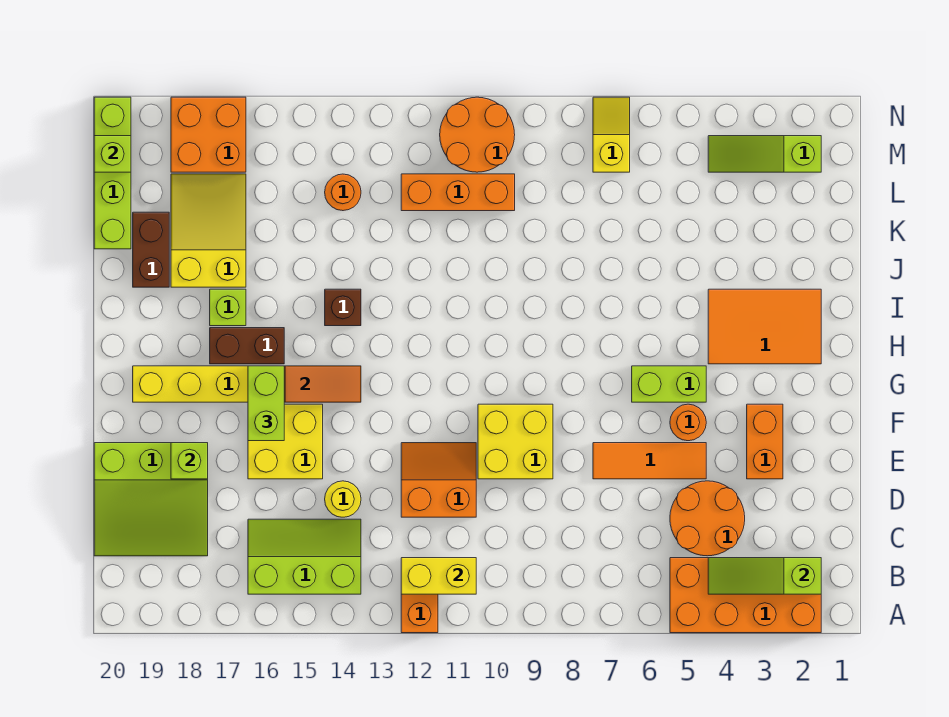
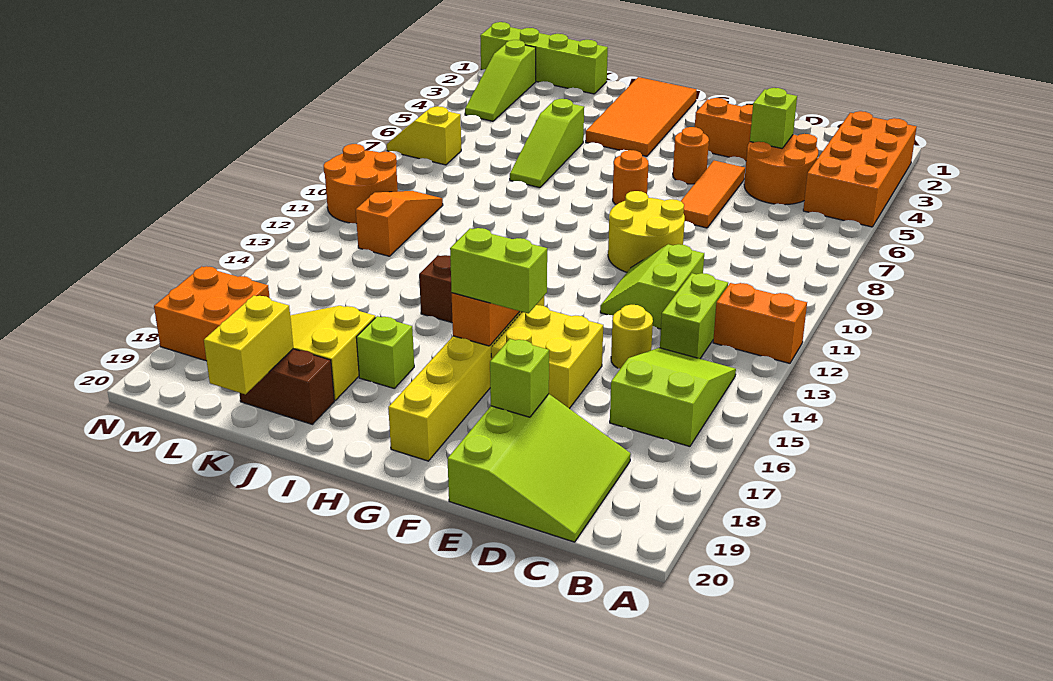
lime 1x3 slope [708,558,821,594] -> lime 1x3 slope moved to [510,99,584,188]
yellow 1x2 brick [401,558,476,594] -> yellow 1x2 brick moved to [204,295,293,394]
lime 2x3 slope [248,519,361,594] -> lime 2x3 slope turned to [610,348,736,446]
orange 2x2 slope [401,443,476,517] -> lime 2x2 slope [600,244,704,329]
yellow 2x2 brick [478,404,553,479] -> yellow 2x2 round brick [608,191,685,272]
lime 1x2 brick [632,366,706,402] -> lime 1x2 brick moved to [660,273,728,359]
orange 2x3 tile [708,289,821,364] -> orange 2x4 tile [586,77,697,156]
brown 1x2 brick [210,328,284,364] -> none
lime 1x4 brick [94,97,131,249] -> lime 1x4 brick moved to [480,22,608,94]
orange 1x3 brick [401,174,515,211] -> orange 1x3 slope [356,191,443,256]
orange 1x1 round brick [325,174,361,211] -> orange 1x1 round brick moved to [613,150,649,205]
lime 1x1 brick [94,136,131,172] -> lime 1x1 brick moved to [750,88,797,148]

